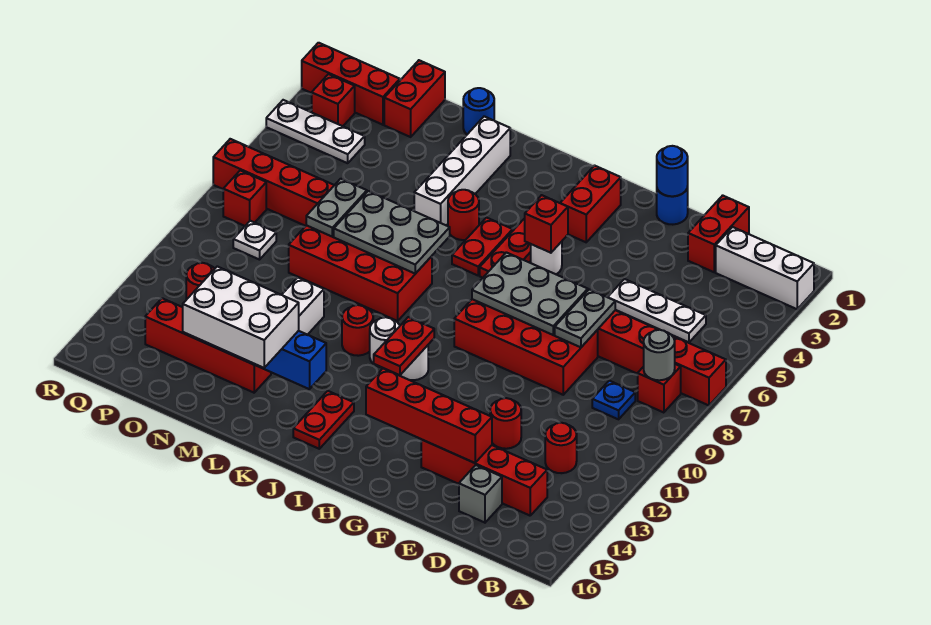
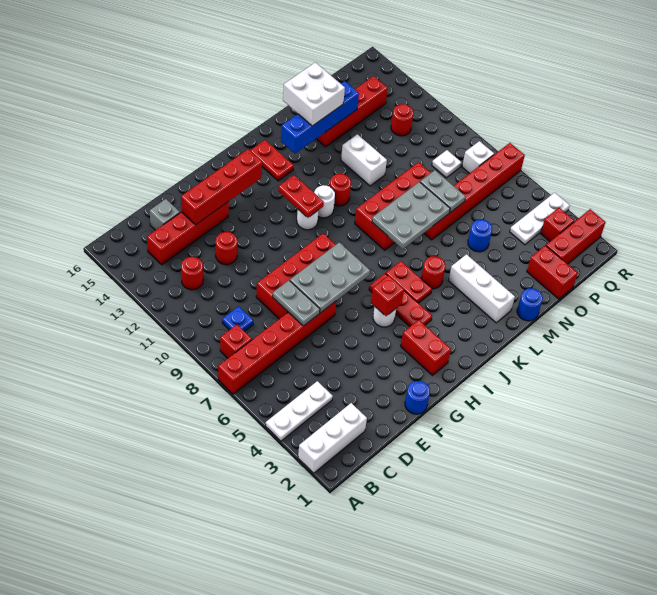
grey 1x1 round brick [644,330,675,380] -> none
white 1x3 plate [608,279,706,342] -> white 1x3 plate moved to [266,381,333,441]
red 1x2 brick [688,195,749,272] -> none
blue 1x1 round brick [657,146,688,196] -> blue 1x1 round brick moved to [468,220,492,252]
white 1x4 brick [414,116,510,226] -> white 1x3 brick [448,254,515,323]
white 2x3 brick [183,266,299,368] -> white 2x2 brick [283,62,345,126]
red 1x1 brick [223,170,266,226] -> white 1x1 brick [462,141,494,174]

